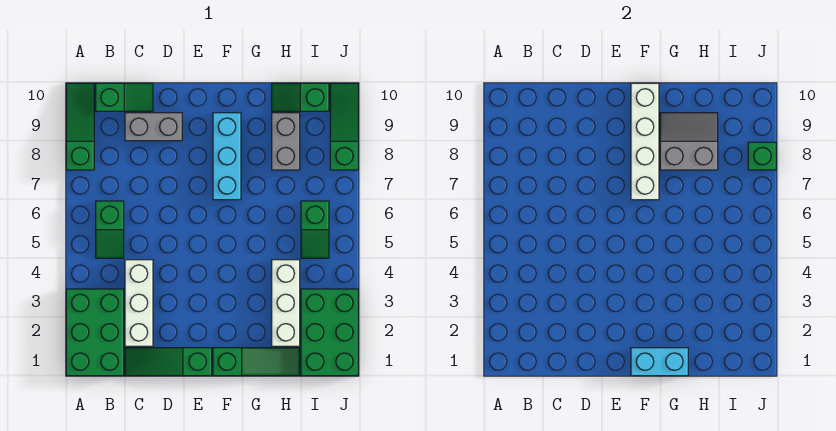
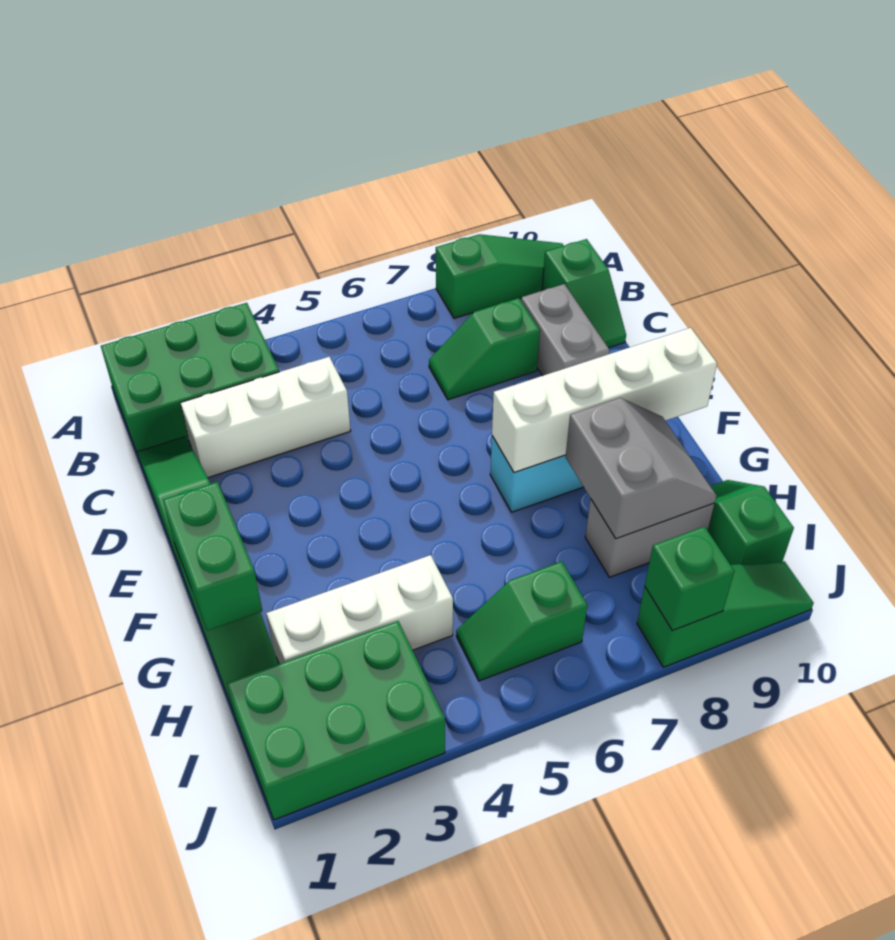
green 1x2 slope [96,201,124,258] -> green 1x2 slope moved to [429,298,540,400]
cyan 1x2 brick [631,348,688,376] -> green 1x2 brick [163,482,262,631]

